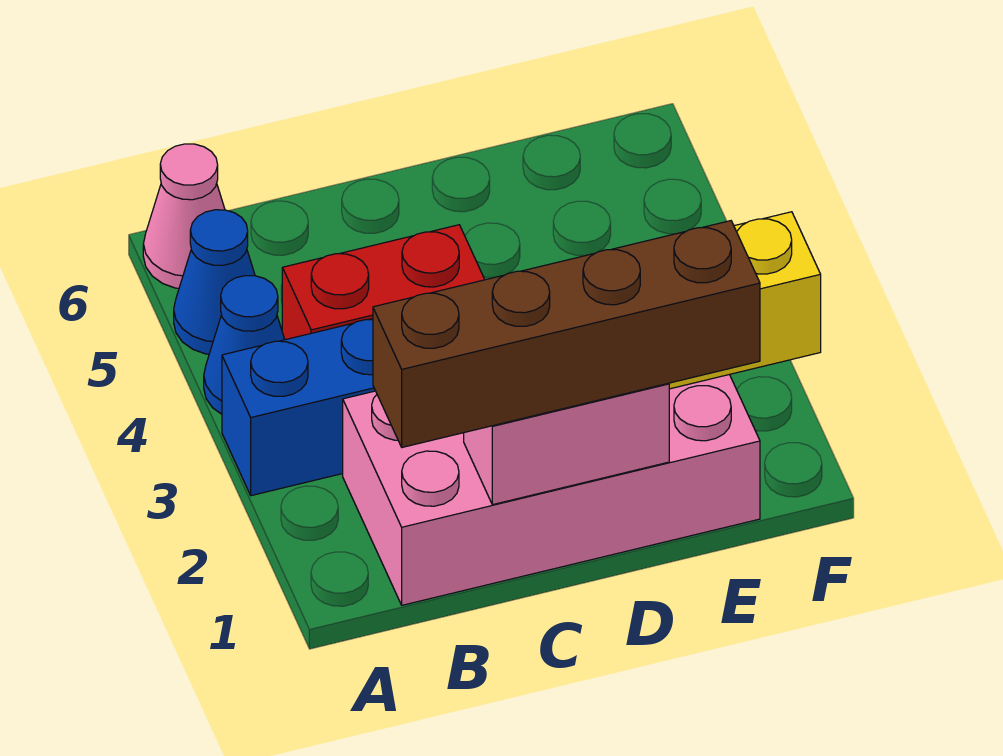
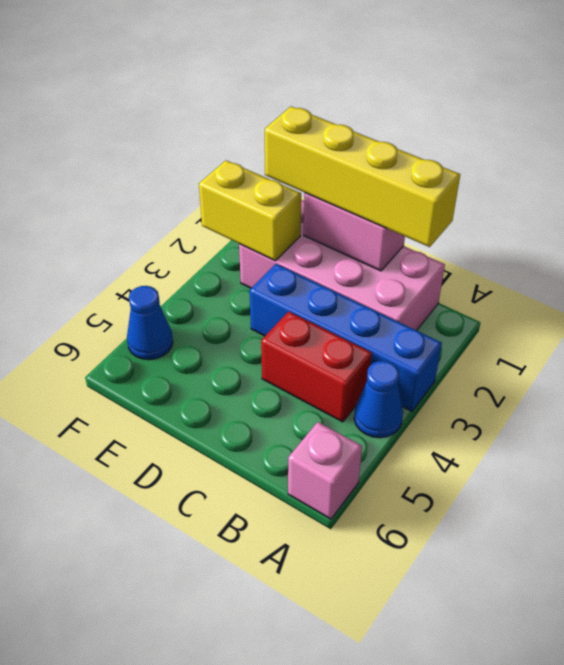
blue 1x1 cone [174,210,255,354] -> blue 1x1 cone moved to [127,286,173,360]
pink 1x1 cone [143,144,225,288] -> pink 1x1 brick [288,422,362,519]
brown 1x4 brick [373,221,760,447] -> yellow 1x4 brick [265,107,460,247]

